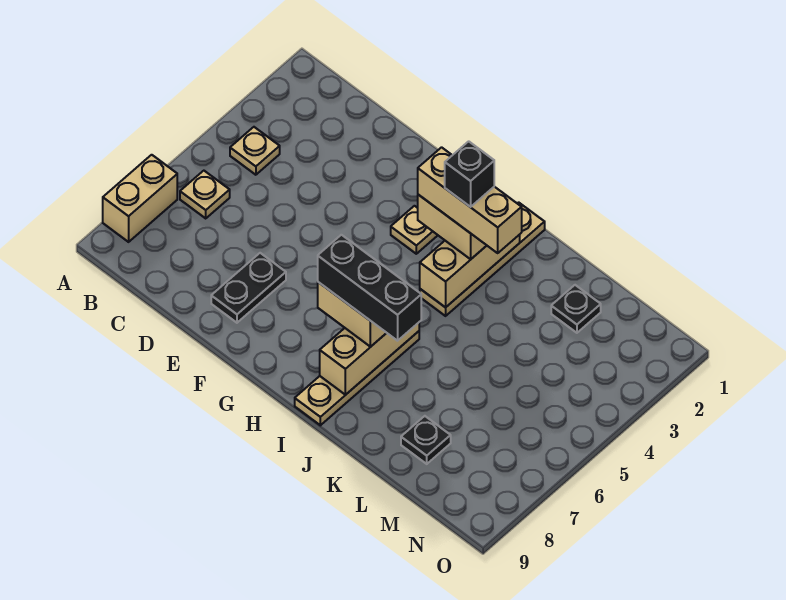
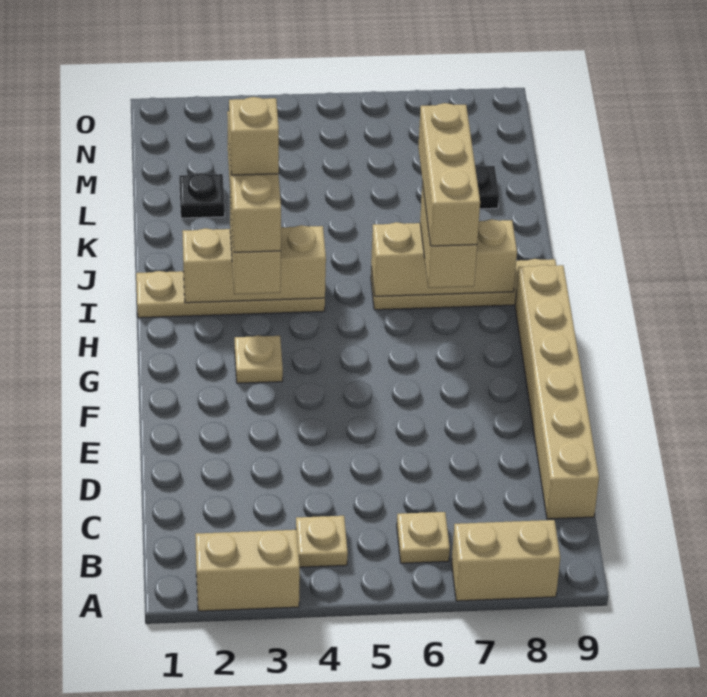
none -> tan 1x2 brick [195,530,300,611]
none -> tan 1x6 brick [515,265,599,519]
black 1x2 plate [211,253,286,323] -> none
black 1x3 brick [318,235,421,341] -> tan 1x3 brick [418,103,480,246]
black 1x1 brick [445,141,494,207] -> tan 1x1 brick [229,97,279,175]

